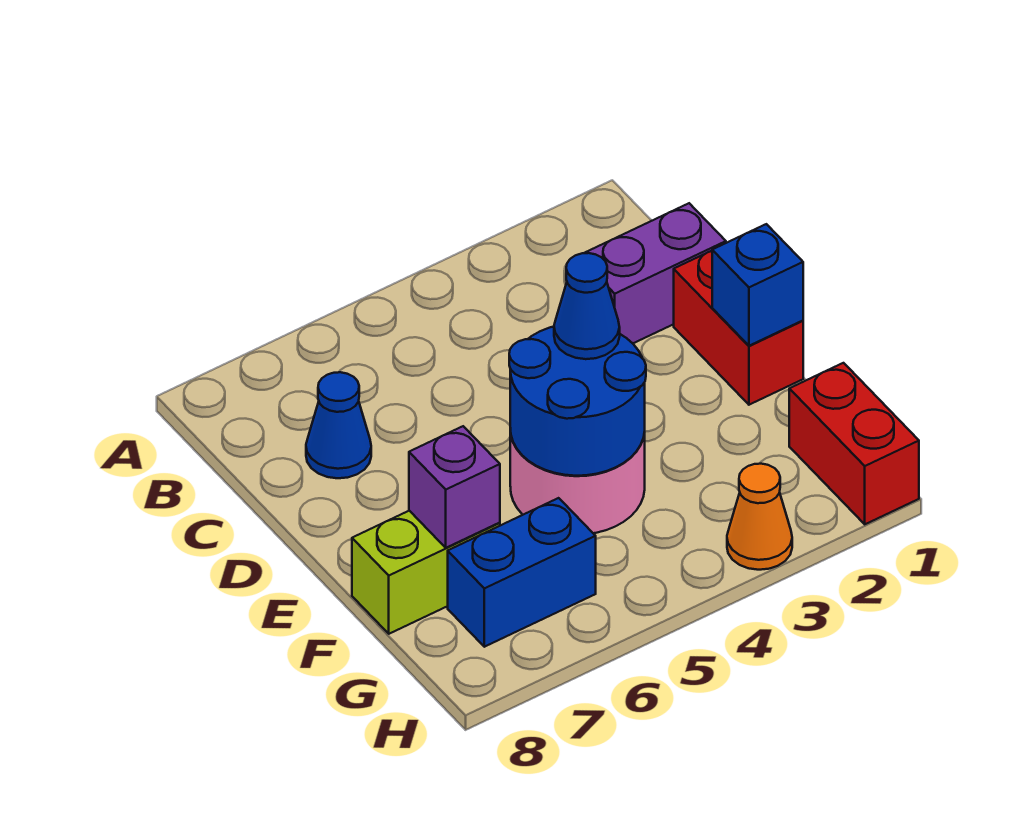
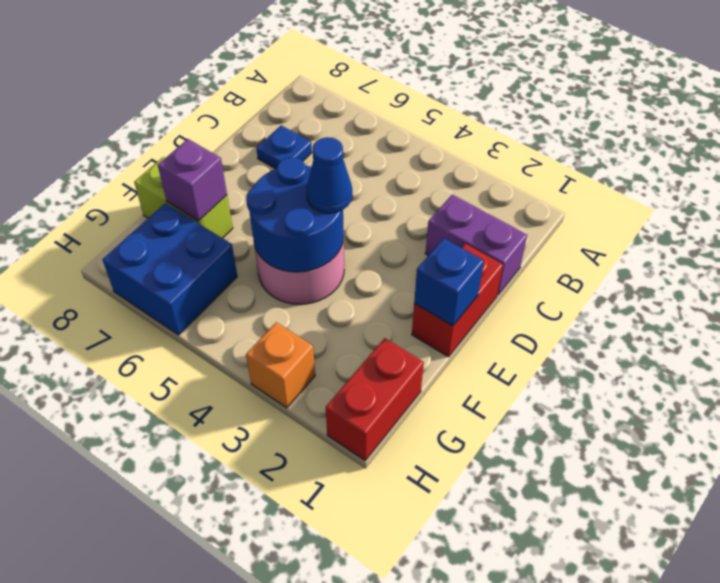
blue 1x1 cone [306,372,371,478] -> blue 1x1 plate [256,125,312,169]
blue 1x2 brick [448,498,596,647] -> blue 2x2 brick [103,203,237,335]
orange 1x1 cone [727,464,792,570] -> orange 1x1 brick [246,322,315,408]

